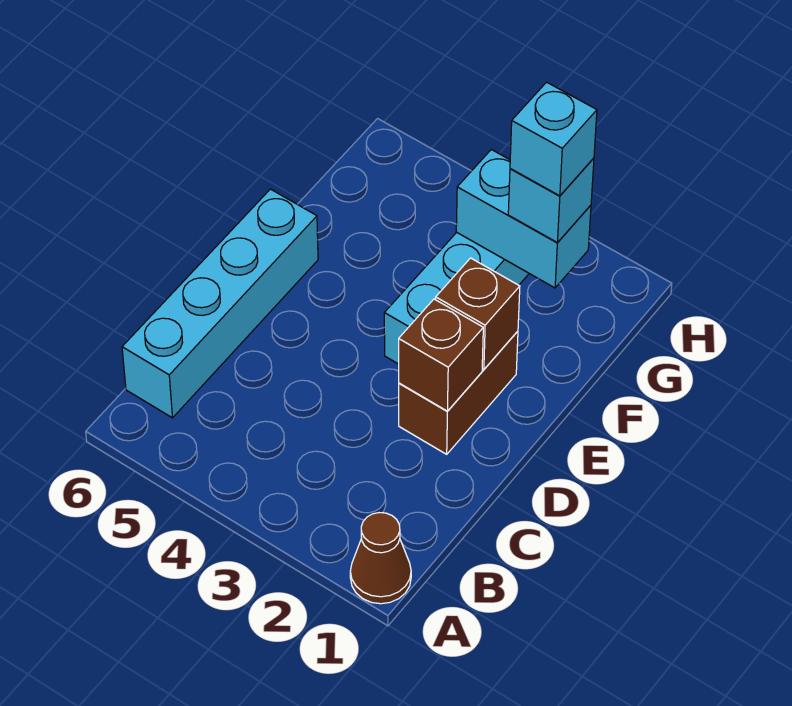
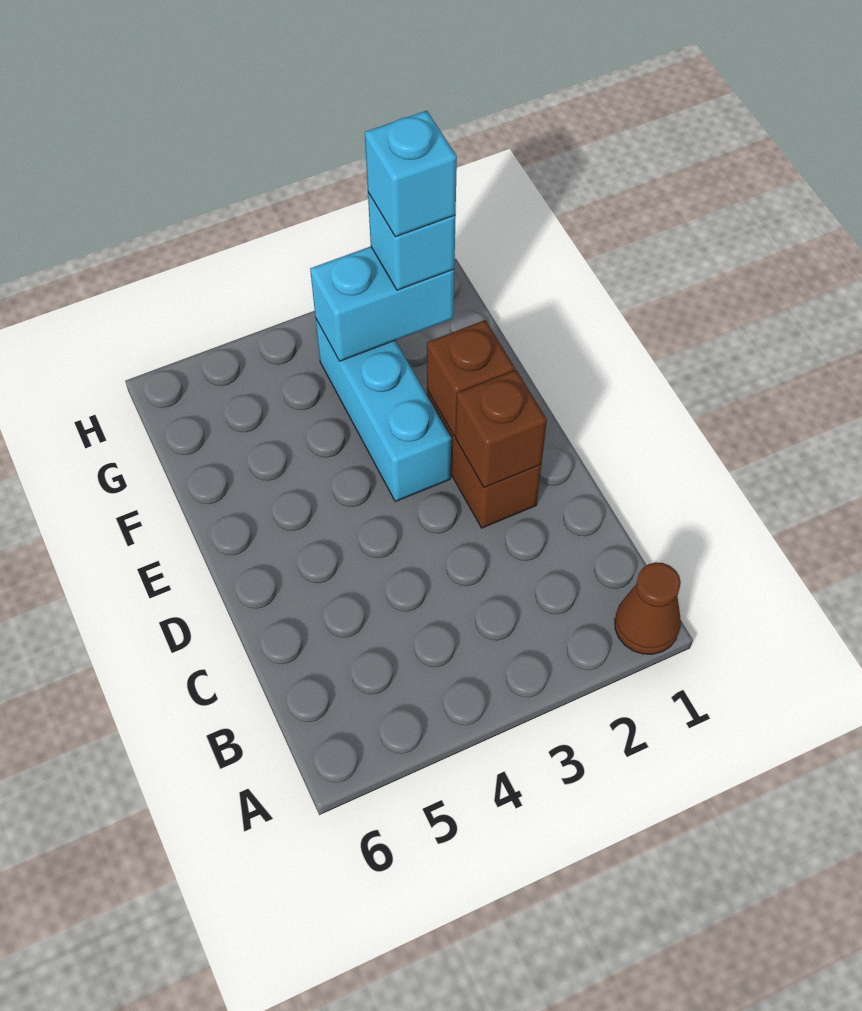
cyan 1x4 brick [122,189,318,418] -> none

